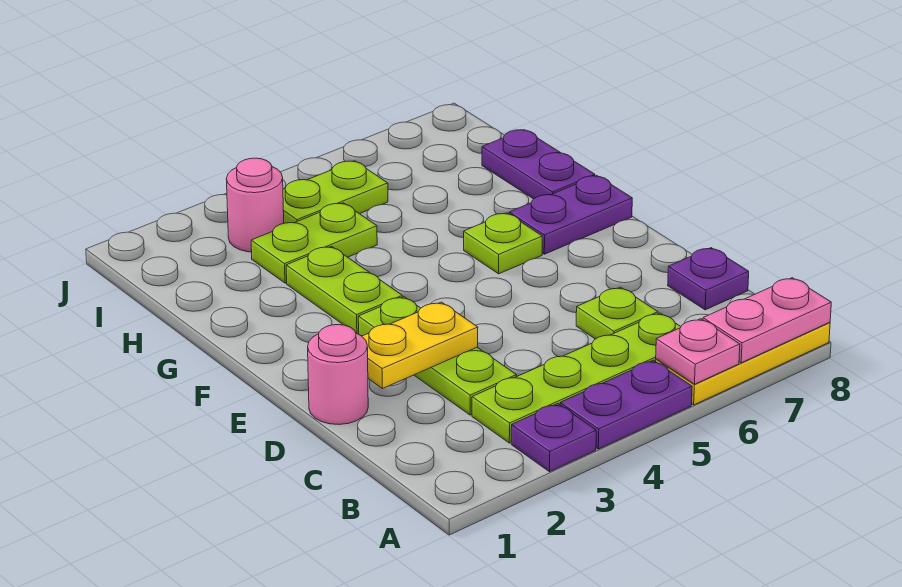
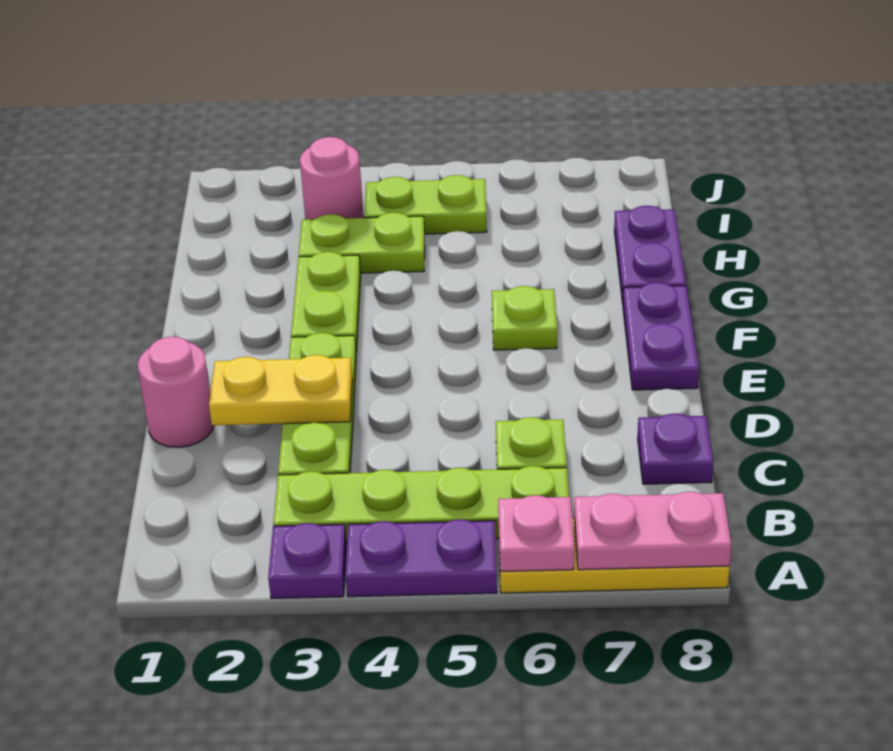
purple 1x2 plate [509,176,632,254] -> purple 1x2 plate turned to [623,282,699,390]

